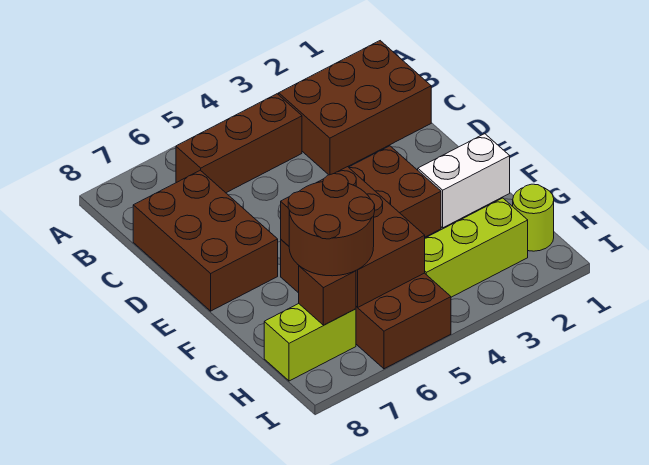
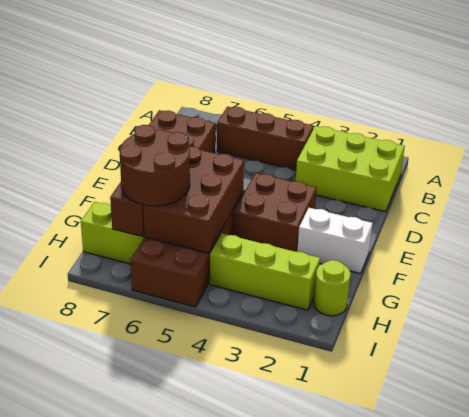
brown 2x3 brick [279,41,431,175] -> lime 2x3 brick [296,126,405,212]

